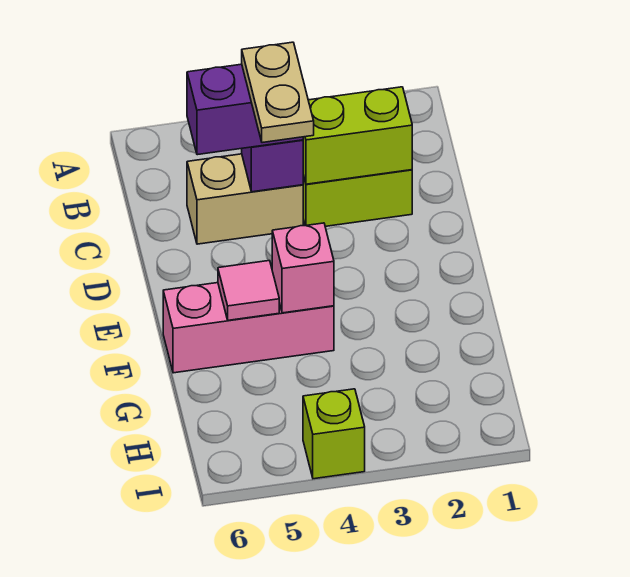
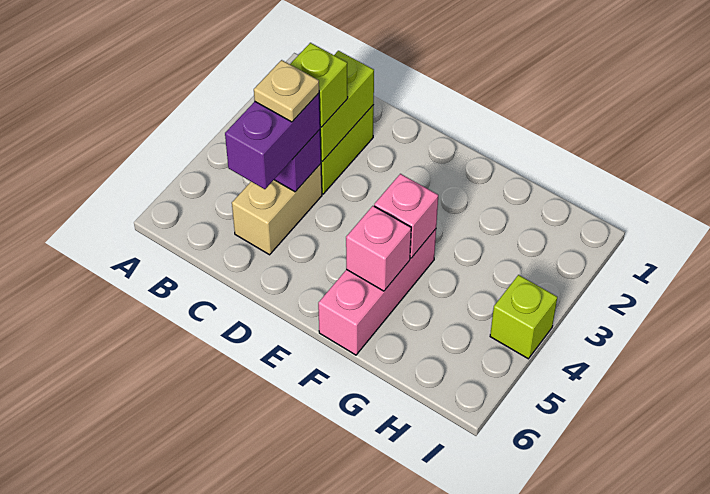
none -> lime 1x1 brick [290,43,348,127]
tan 1x2 plate [242,42,314,143] -> tan 1x1 plate [254,60,319,122]
pink 1x1 tile [218,261,279,320] -> pink 1x1 brick [346,206,411,291]

